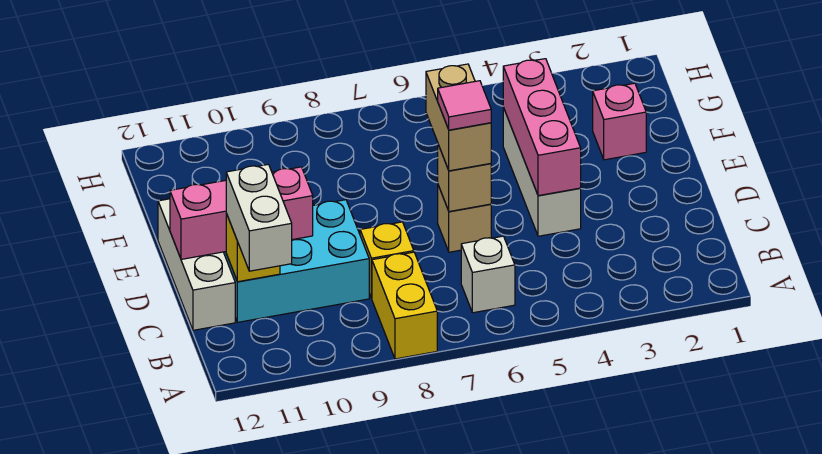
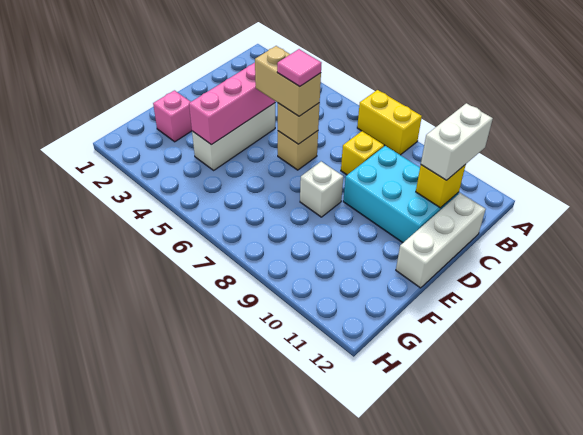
yellow 1x2 brick [372,252,437,359] -> yellow 1x2 brick turned to [357,90,422,155]
white 1x1 brick [461,236,515,313] -> white 1x1 brick moved to [300,161,343,217]
tan 1x2 brick [426,64,491,171] -> tan 1x2 brick turned to [255,46,321,116]
pink 1x3 brick [170,167,313,259] -> none

